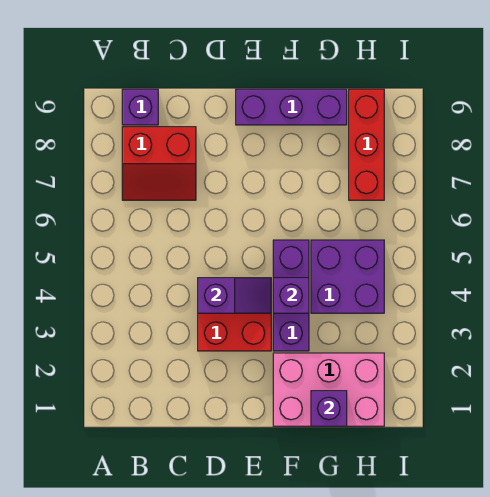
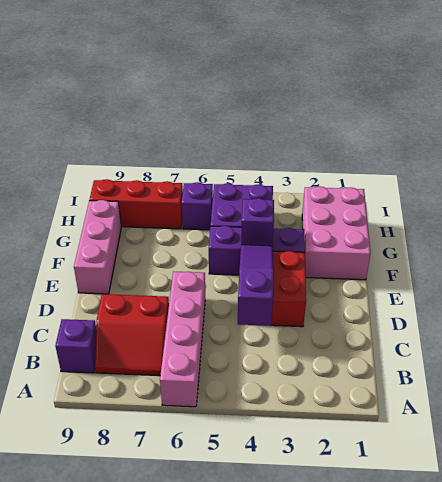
none -> pink 1x4 brick [160,272,205,407]
red 2x2 slope [122,127,196,200] -> red 2x2 slope turned to [95,294,169,376]
purple 1x2 slope [198,278,271,313] -> purple 1x3 slope [238,245,273,326]
purple 1x3 brick [236,89,347,125] -> pink 1x3 brick [74,200,121,294]
purple 1x1 brick [311,391,347,426] -> purple 1x1 brick moved to [182,182,213,230]

